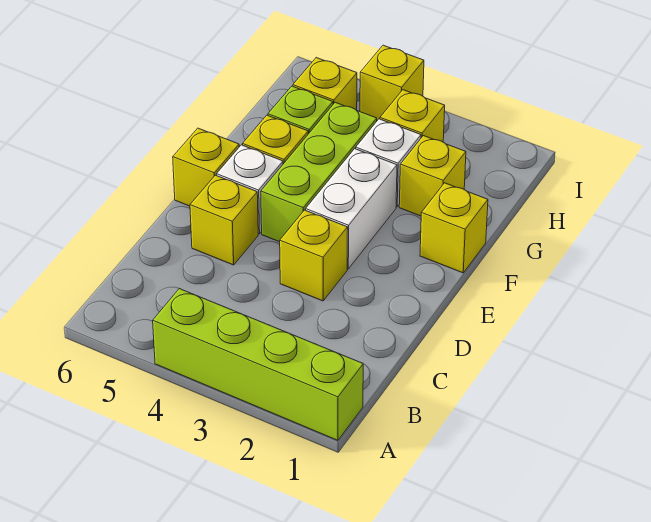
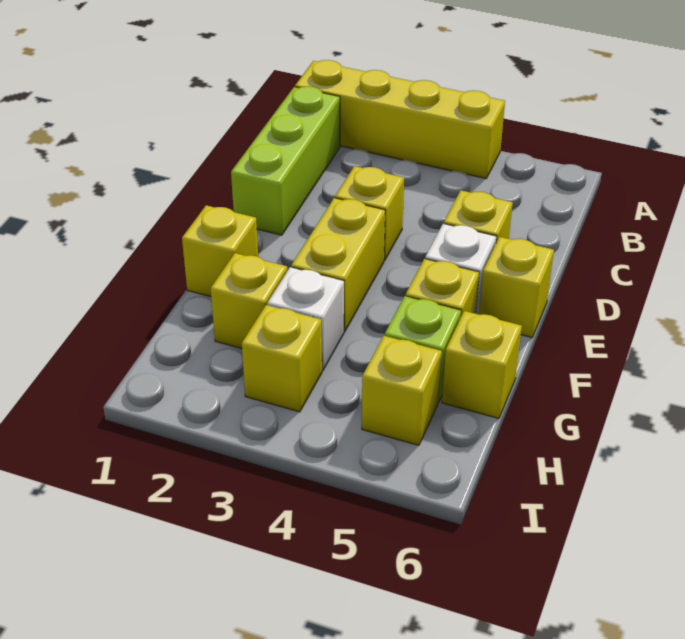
lime 1x4 brick [153,289,363,440] -> yellow 1x4 brick [295,60,505,178]
white 1x2 brick [306,149,397,269] -> yellow 1x2 brick [291,198,385,332]
lime 1x3 brick [261,102,377,242] -> lime 1x3 brick moved to [231,86,340,235]
yellow 1x1 brick [360,45,424,121] -> yellow 1x1 brick moved to [442,311,522,418]

